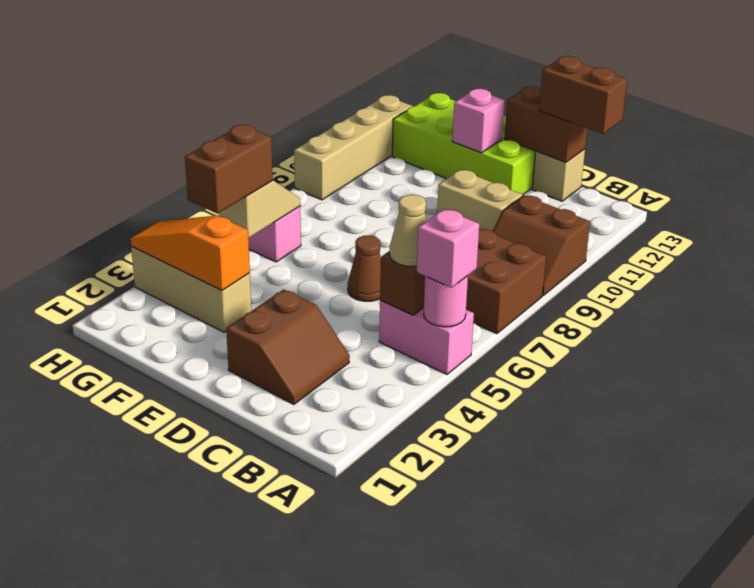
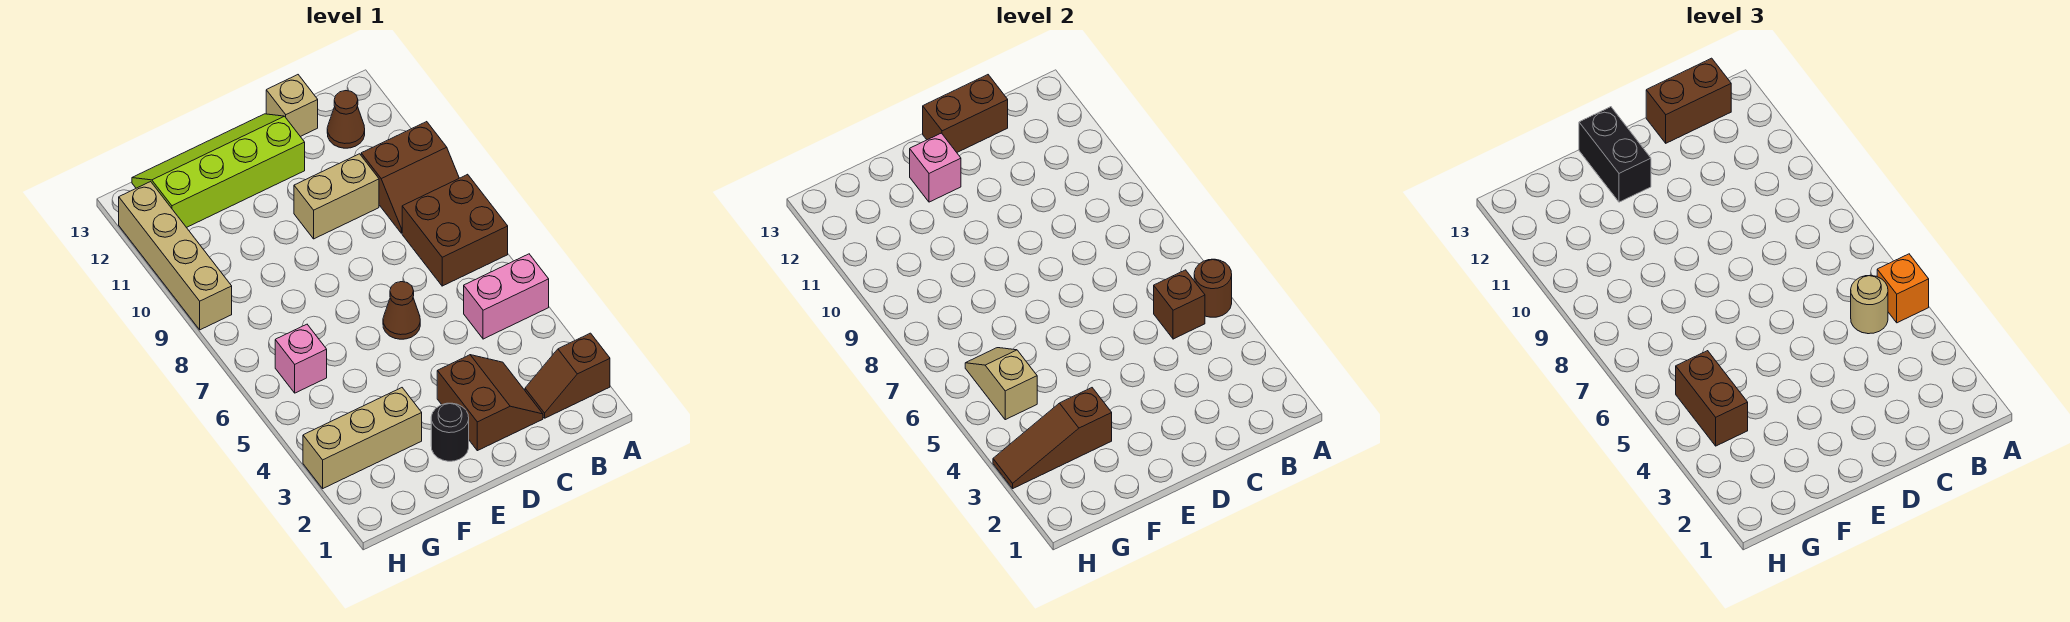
none -> brown 1x2 slope [525,333,610,418]
pink 1x1 round brick [424,276,468,327] -> brown 1x1 round brick [1194,259,1232,317]
pink 1x1 brick [417,209,479,288] -> orange 1x1 brick [1877,254,1929,323]
tan 1x1 cone [389,195,426,267] -> tan 1x1 round brick [1851,275,1888,334]
none -> brown 1x1 cone [327,91,365,148]
lime 2x4 brick [392,93,536,195] -> lime 2x4 slope [132,114,305,228]
none -> black 1x1 round brick [431,403,469,461]
none -> black 1x2 brick [1579,107,1651,202]
orange 1x3 slope [130,216,250,291] -> brown 1x3 slope [993,388,1112,488]

